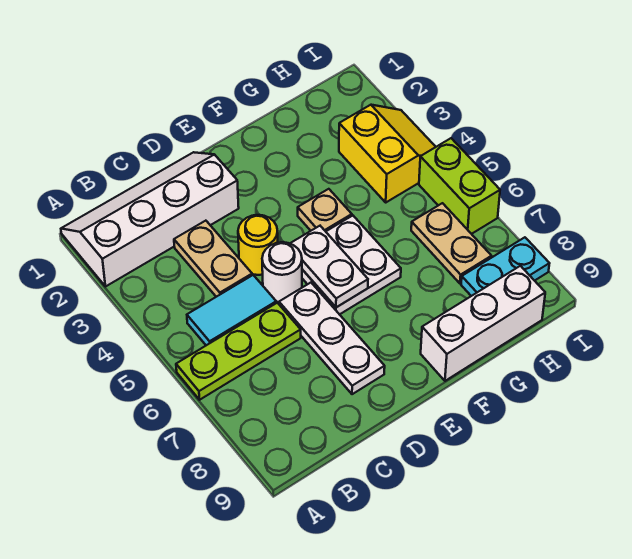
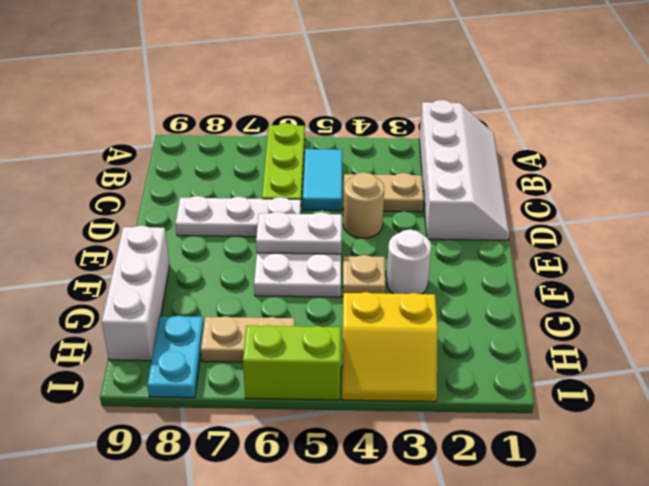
yellow 1x1 round brick [238,215,278,275] -> tan 1x1 round brick [343,172,384,238]
white 1x1 round brick [262,242,302,302] -> white 1x1 round brick moved to [386,229,431,294]

